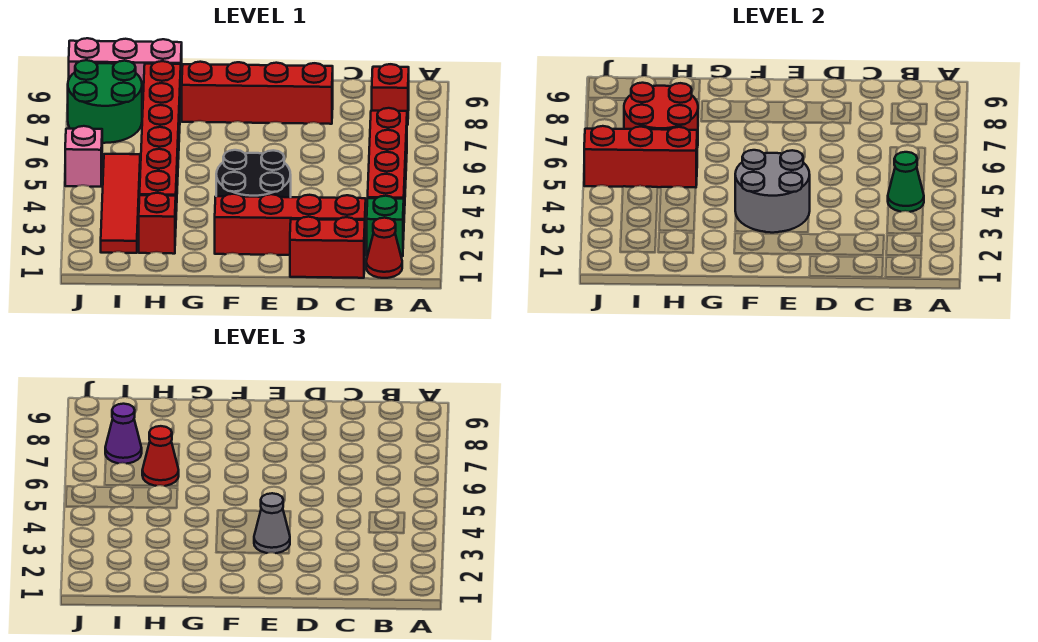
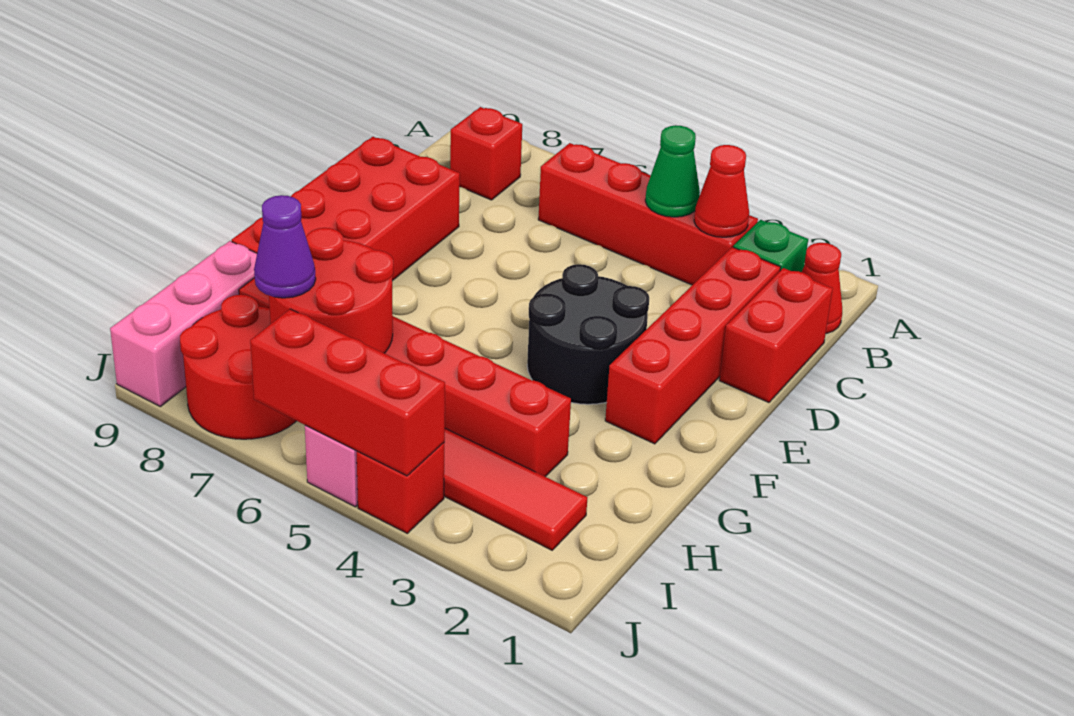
red 1x4 brick [182,62,333,124] -> red 2x4 brick [232,137,460,281]
grey 2x2 round brick [735,150,810,233] -> none
grey 1x1 cone [254,493,290,553] -> none
red 1x1 brick [139,193,176,254] -> red 1x1 brick moved to [357,443,444,533]
red 1x3 brick [584,126,697,187] -> red 1x3 brick turned to [250,309,445,476]
red 1x1 cone [142,426,179,486] -> red 1x1 cone moved to [694,145,749,237]
green 2x2 round brick [68,60,142,143] -> red 2x2 round brick [180,295,296,439]

